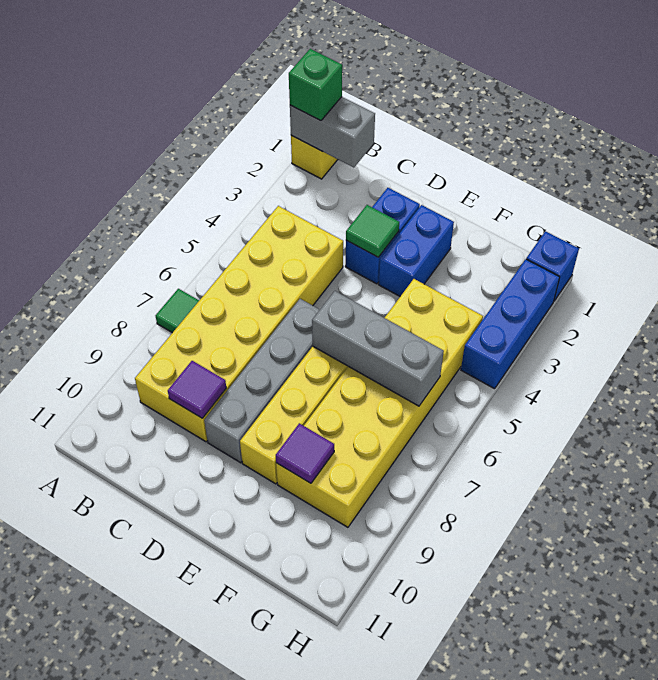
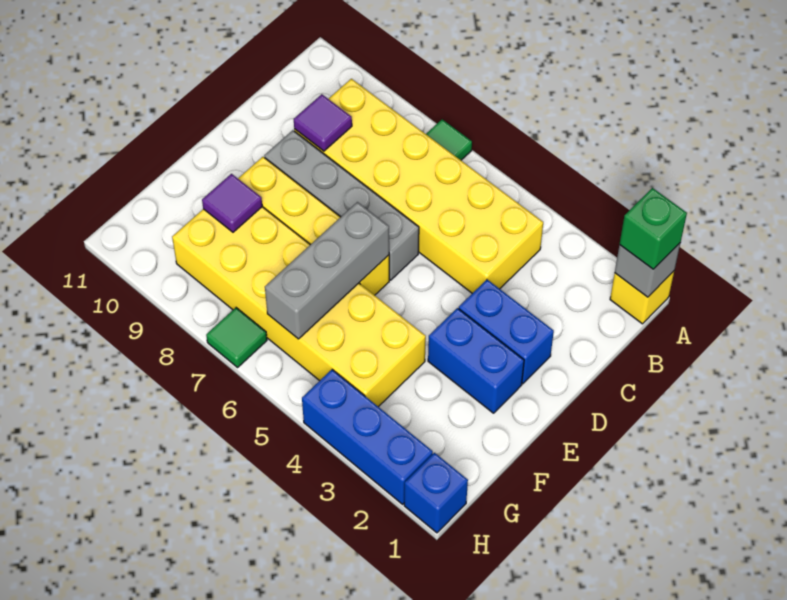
grey 1x2 brick [290,97,375,168] -> grey 1x1 brick [615,242,681,297]
green 1x1 tile [346,205,399,257] -> green 1x1 tile moved to [206,308,267,367]

